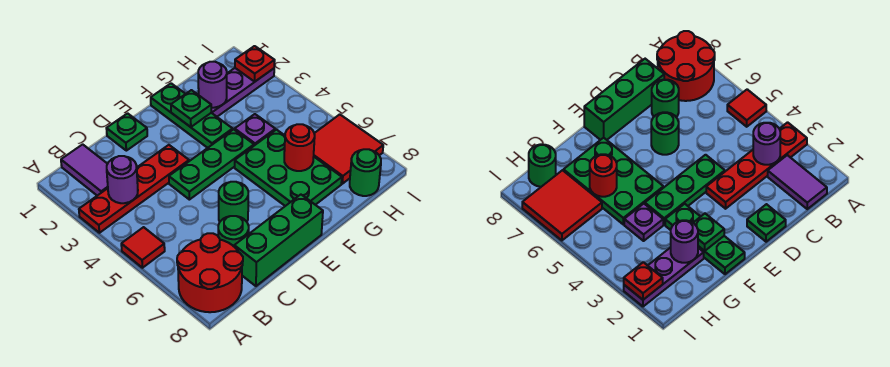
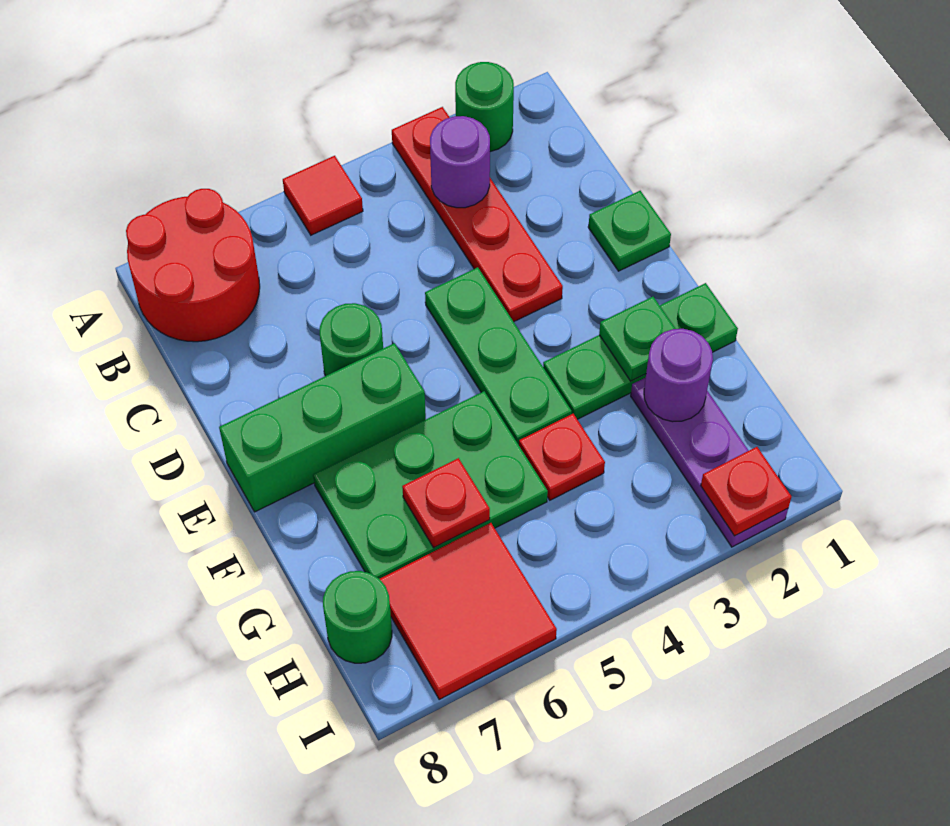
purple 1x2 tile [61,144,108,196] -> none
green 1x1 round brick [218,216,249,246] -> green 1x1 round brick moved to [455,62,514,152]
green 1x3 brick [234,195,323,286] -> green 1x3 brick turned to [219,343,426,512]
purple 1x1 plate [235,114,275,146] -> red 1x1 plate [519,414,605,500]
red 1x1 round brick [284,124,315,171] -> red 1x1 plate [402,458,490,548]

